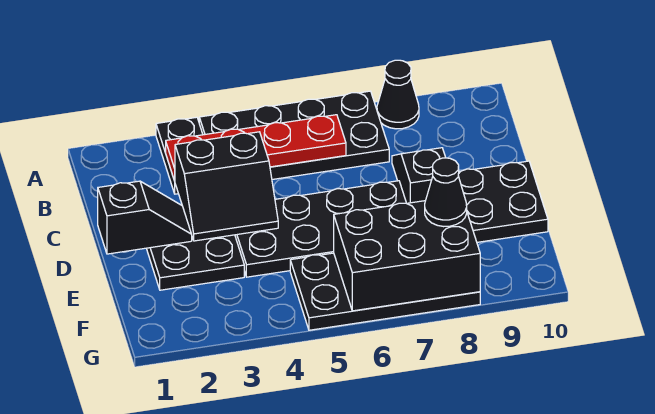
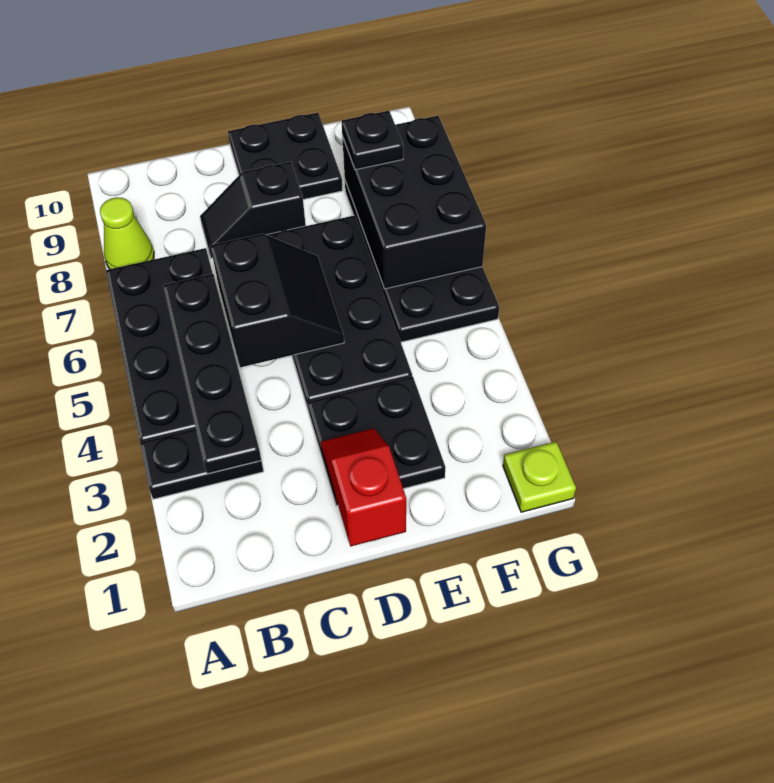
black 1x1 cone [377,60,419,129] -> lime 1x1 cone [100,197,154,269]
red 1x4 plate [166,115,346,181] -> black 1x4 plate [163,274,261,474]
black 2x2 slope [175,132,278,241] -> black 2x2 slope moved to [210,234,344,367]
black 1x2 slope [98,181,192,254] -> red 1x2 slope [321,428,406,546]
black 1x1 cone [425,158,467,227] -> black 1x1 plate [342,111,403,170]
none -> lime 1x1 plate [503,442,576,512]

